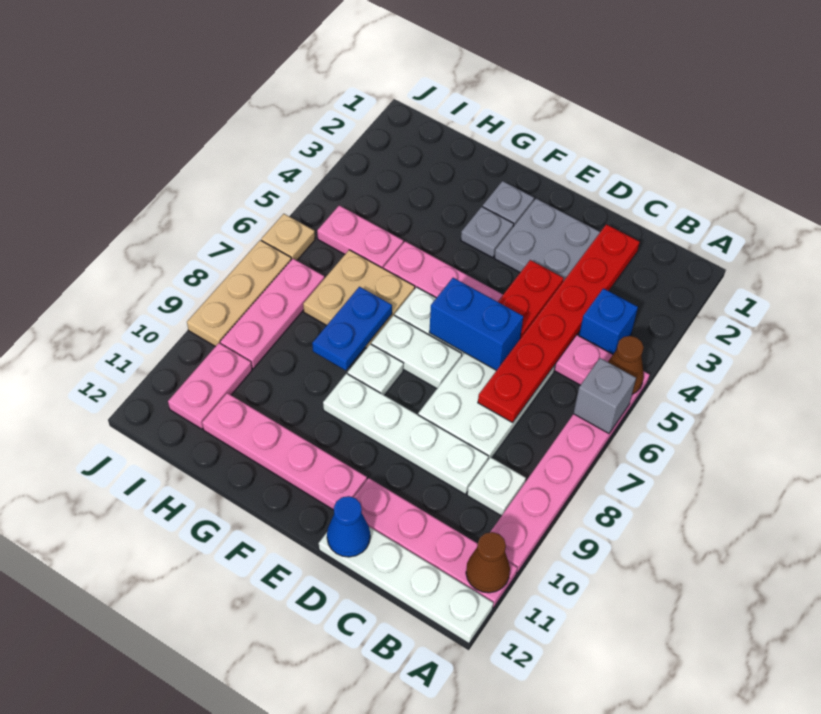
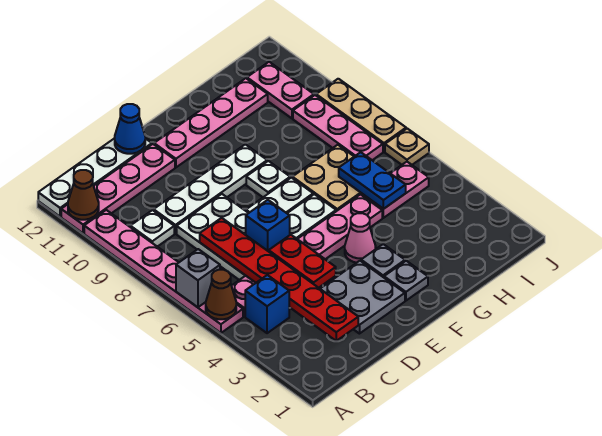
blue 1x2 brick [429,278,523,370] -> blue 1x1 brick [246,200,290,251]
none -> pink 1x1 cone [345,213,376,263]
blue 1x2 plate [312,287,392,370] -> blue 1x2 plate moved to [339,152,406,209]

